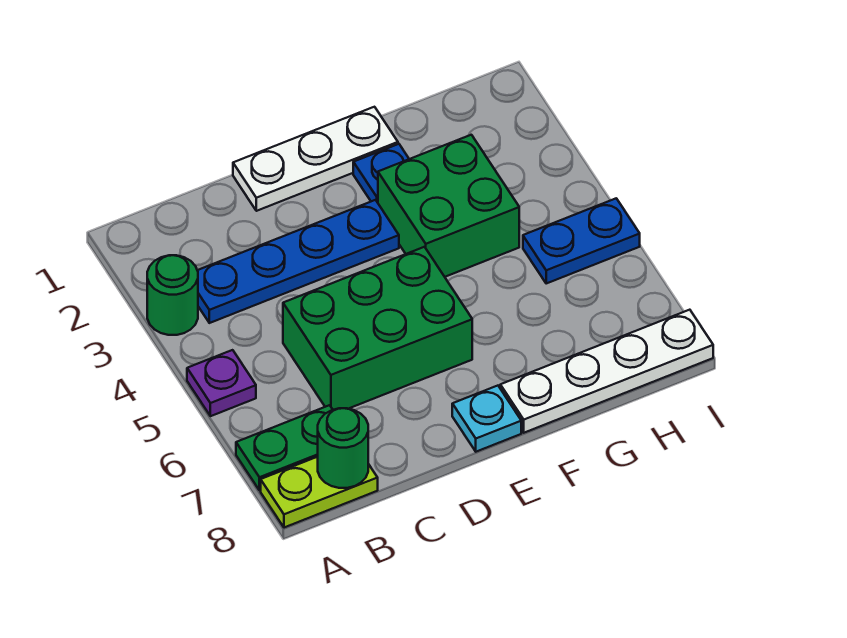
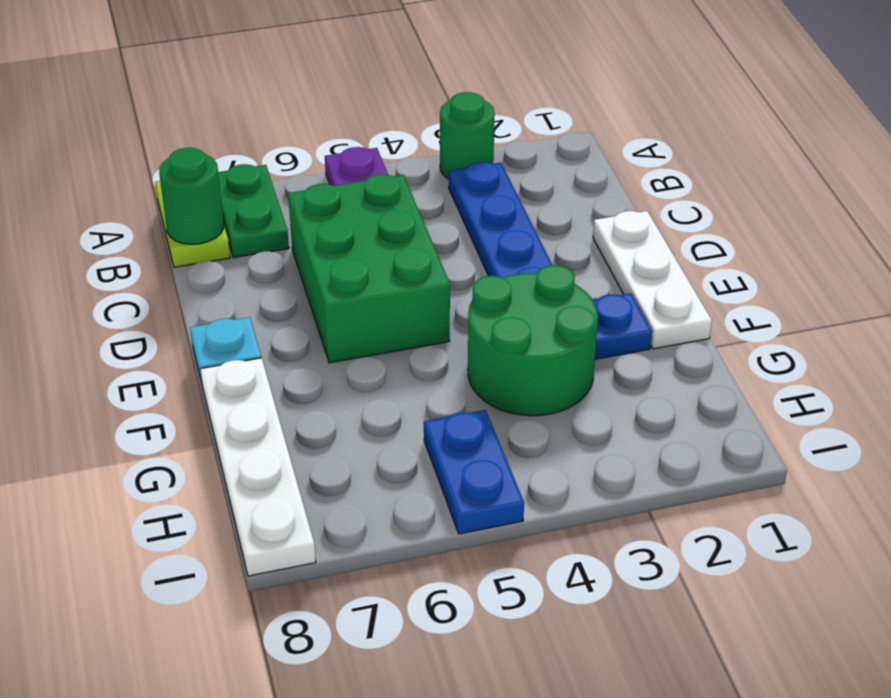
green 2x2 brick [378,135,519,277] -> green 2x2 round brick [468,265,598,416]

